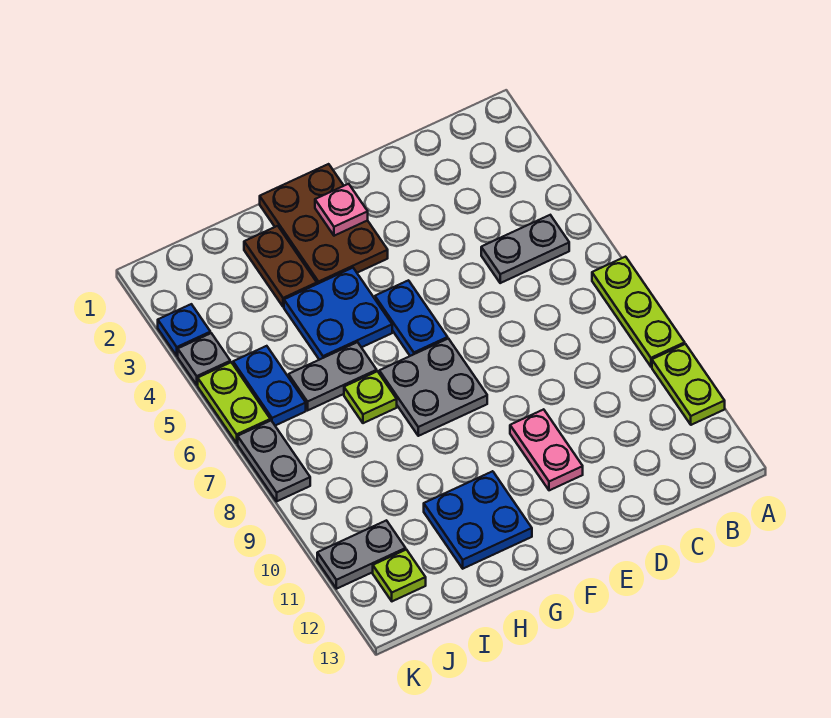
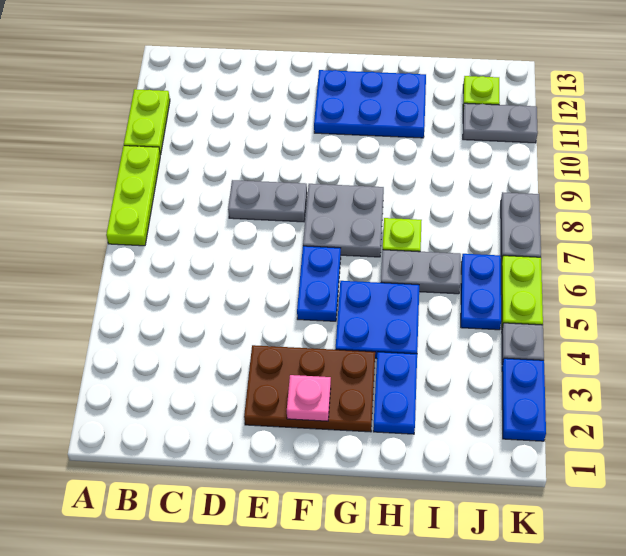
grey 1x2 plate [481,215,569,283] -> grey 1x2 plate moved to [228,180,307,222]
pink 1x2 plate [510,409,583,490] -> none
brown 2x3 plate [260,164,388,284] -> brown 2x3 plate turned to [244,345,375,432]
blue 2x2 plate [424,471,532,569] -> blue 2x3 plate [314,70,426,138]
brown 1x2 plate [244,226,317,307] -> blue 1x2 plate [373,352,417,434]
blue 1x1 plate [158,304,210,356] -> blue 1x2 plate [502,358,546,441]

